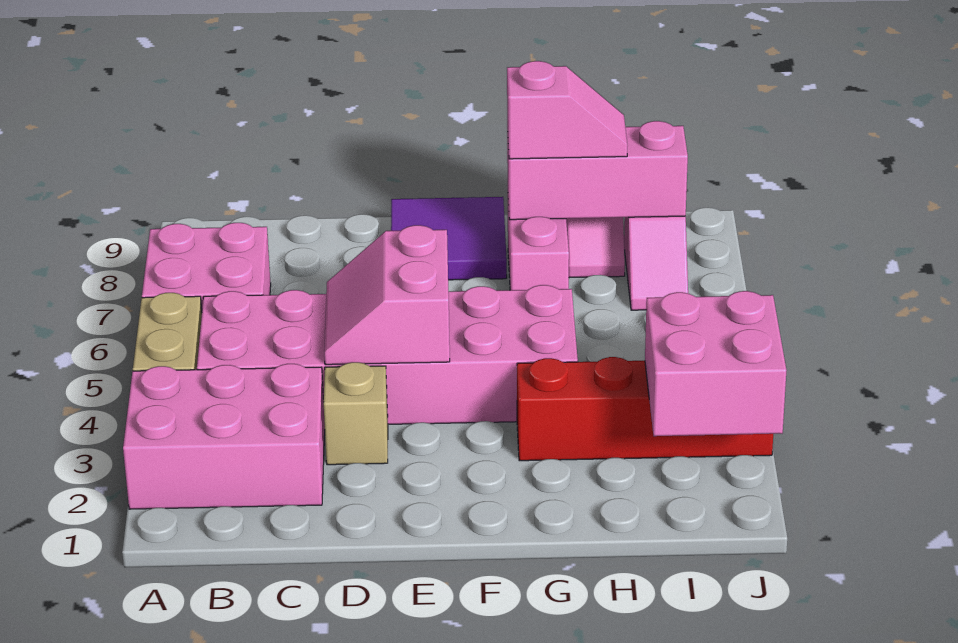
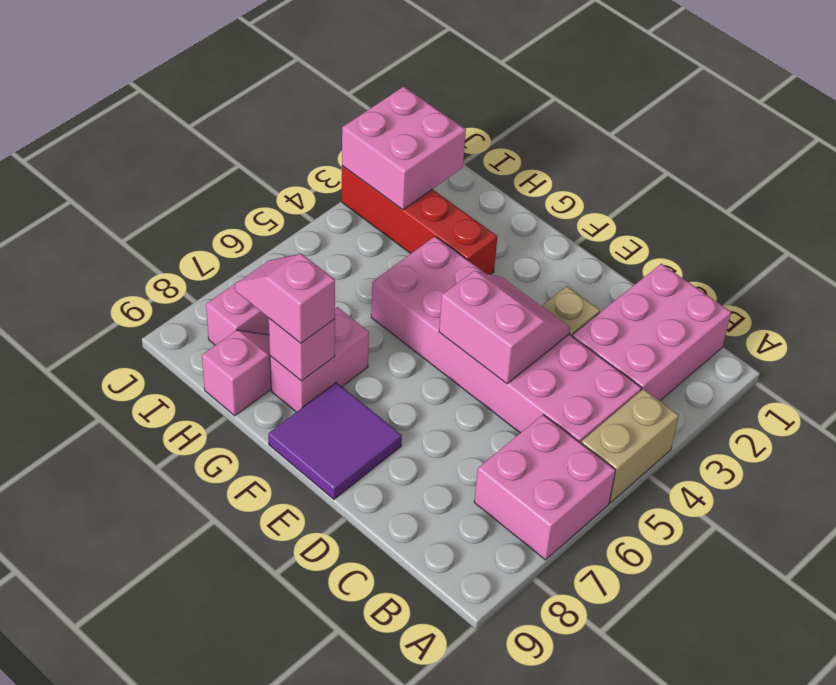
pink 2x3 brick [123,364,325,509] -> pink 2x3 brick turned to [572,264,731,401]
pink 2x2 slope [324,225,450,365] -> pink 2x2 slope turned to [439,271,570,384]
pink 1x3 brick [507,121,688,220] -> pink 1x1 brick [269,318,335,381]

